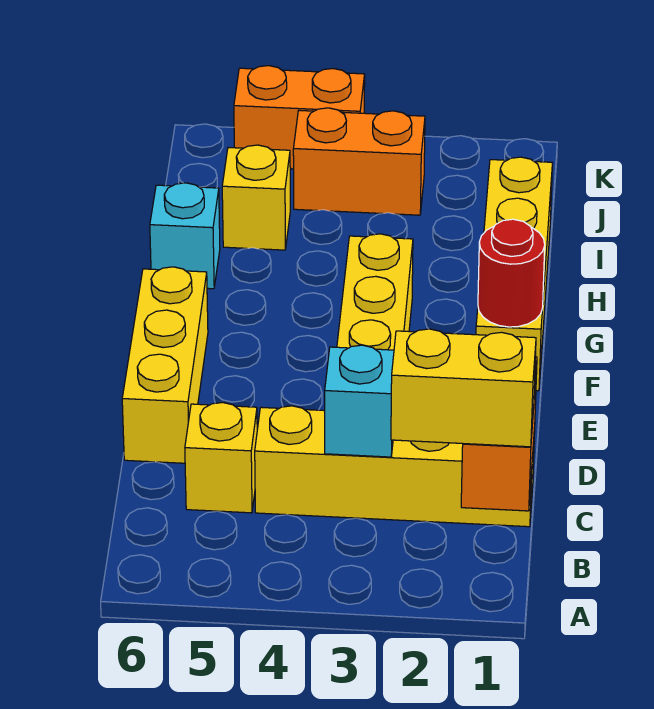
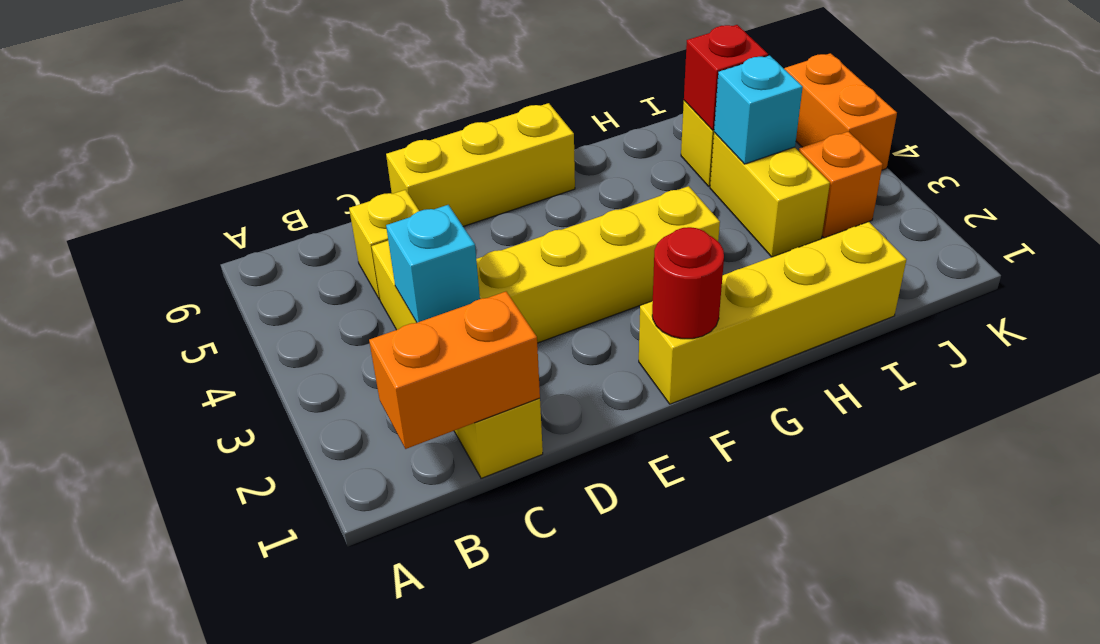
yellow 1x2 brick [391,329,536,447] -> yellow 1x2 brick moved to [710,132,830,257]
cyan 1x1 brick [150,183,220,289] -> cyan 1x1 brick moved to [714,55,803,164]
none -> red 1x1 brick [684,25,768,130]
orange 1x2 brick [293,108,425,215] -> orange 1x1 brick [799,132,883,238]

